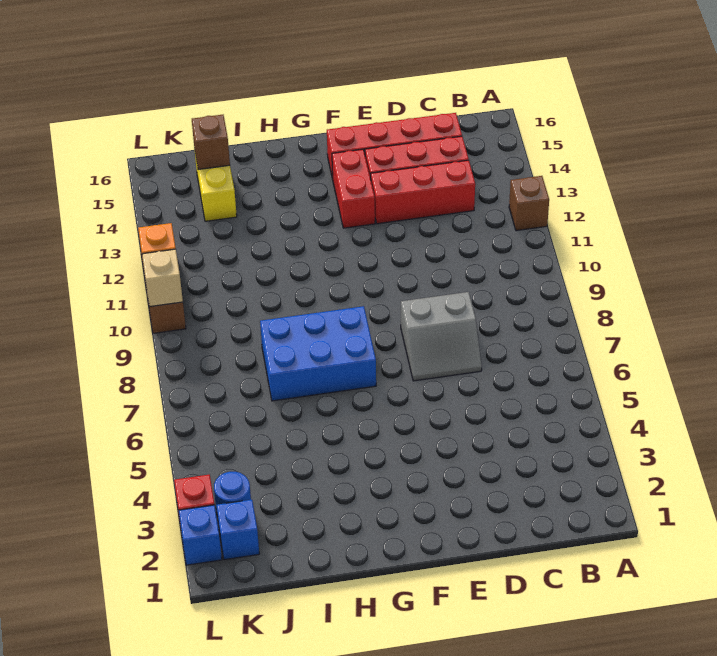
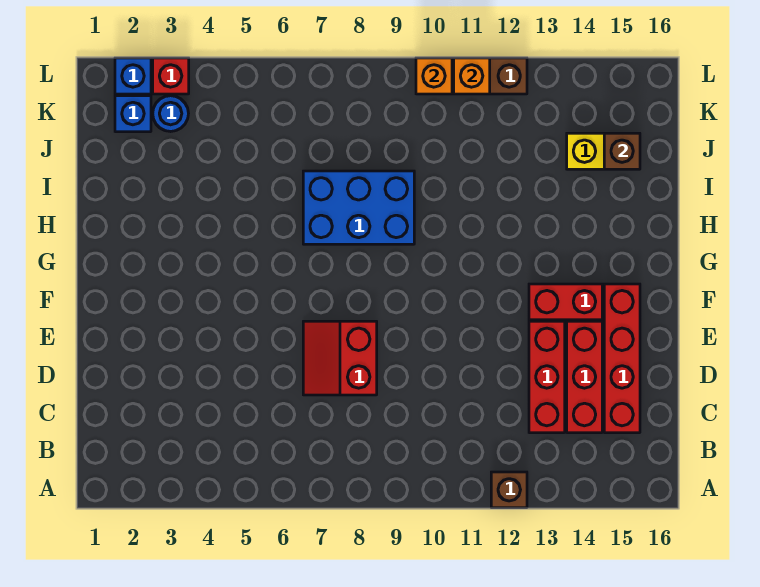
grey 2x2 slope [401,292,482,381] -> red 2x2 slope [303,321,377,395]
blue 2x3 brick [260,306,376,401] -> blue 2x3 brick turned to [303,171,414,244]
tan 1x1 brick [142,249,183,307] -> orange 1x1 brick [416,58,452,94]

